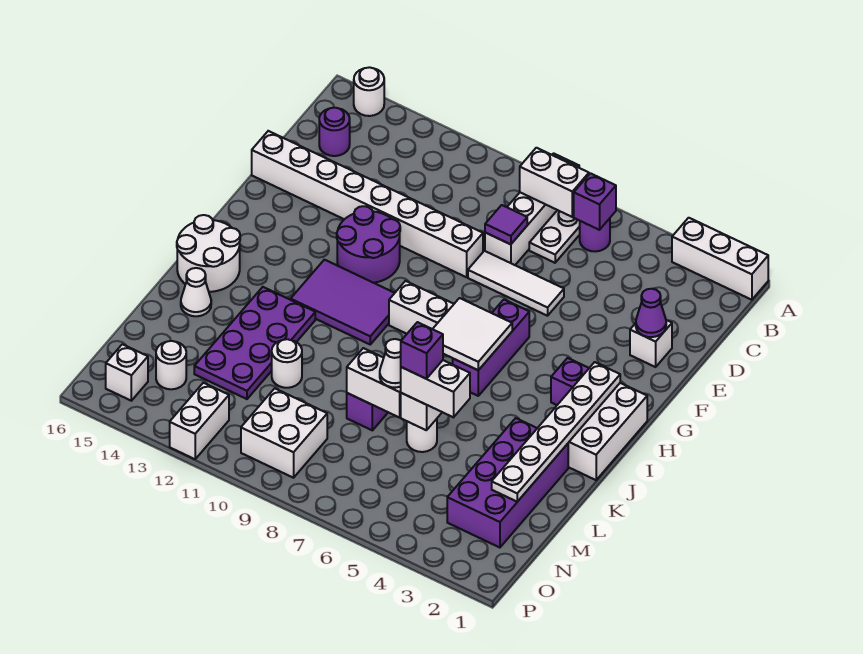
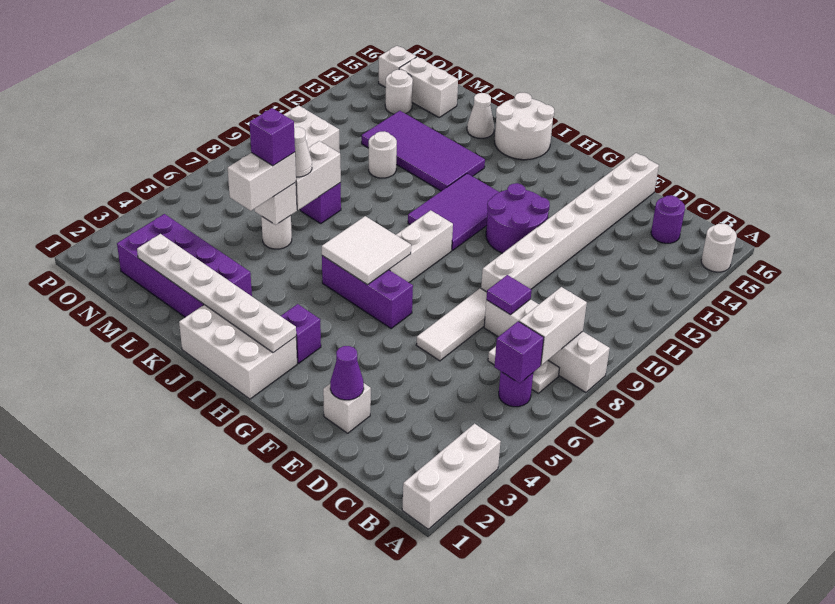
purple 2x4 plate [194,287,315,399] -> purple 2x4 tile [362,111,485,191]
white 1x2 brick [170,383,229,459] -> white 1x2 brick moved to [399,57,458,117]

